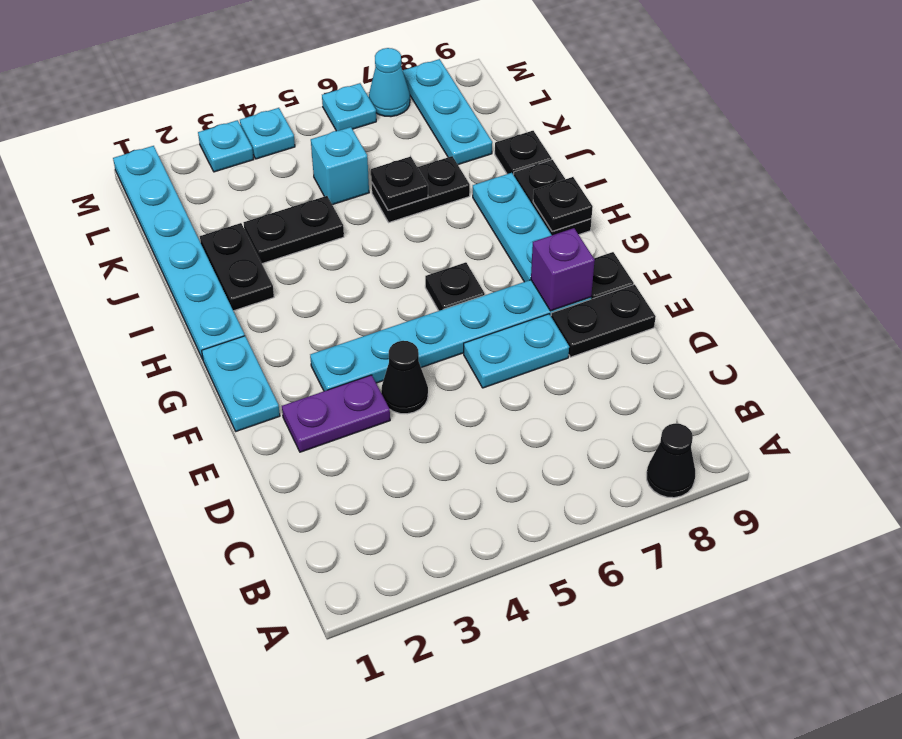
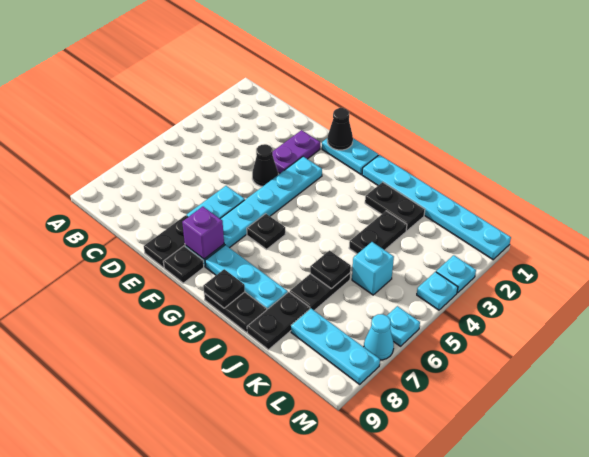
black 1x1 cone [647,423,695,498] -> black 1x1 cone moved to [327,108,353,150]
black 1x1 plate [495,131,552,175] -> black 1x2 plate [247,292,310,350]

